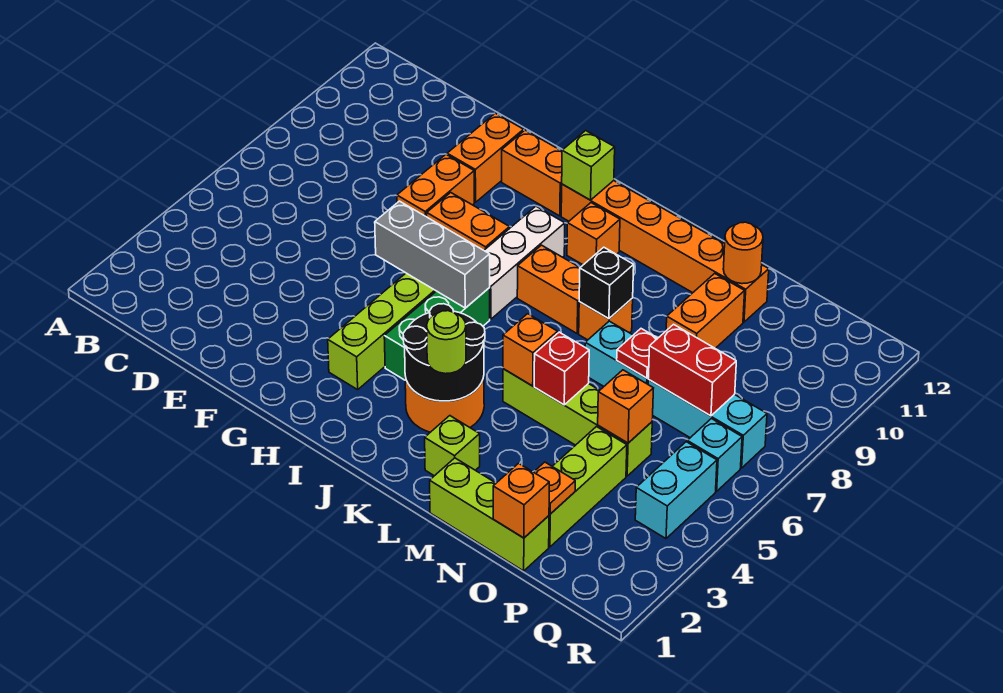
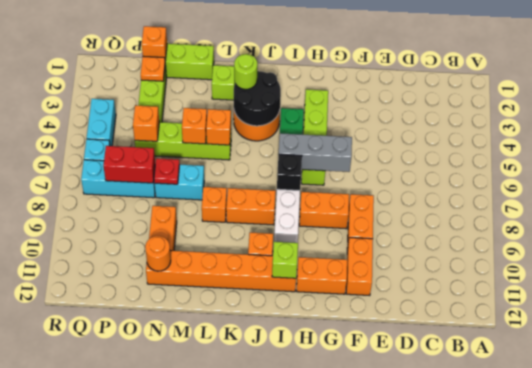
black 1x1 brick [579,247,634,319] -> black 1x1 brick moved to [277,154,302,191]
red 1x1 brick [534,332,589,405] -> orange 1x1 brick [182,108,207,144]

